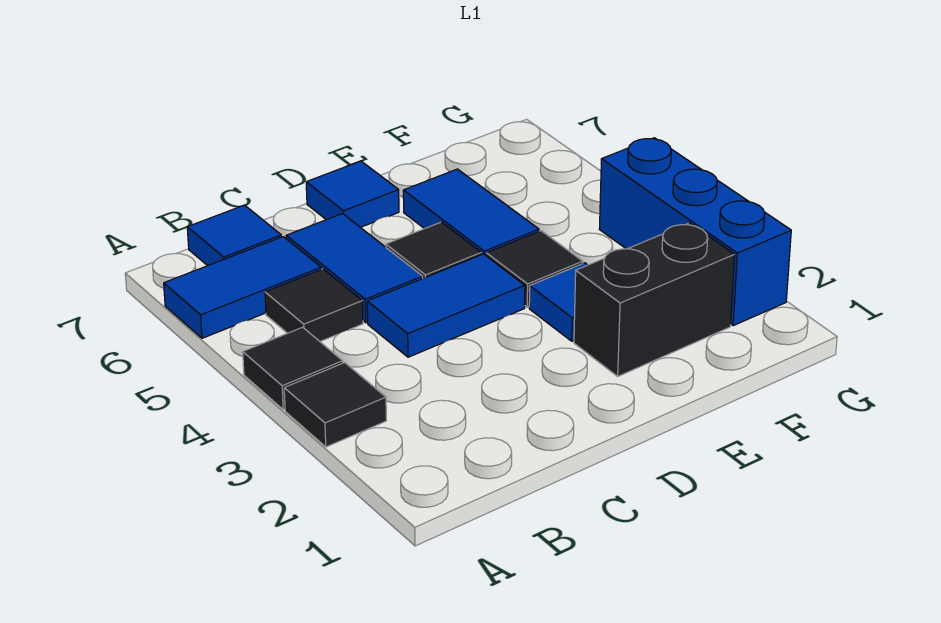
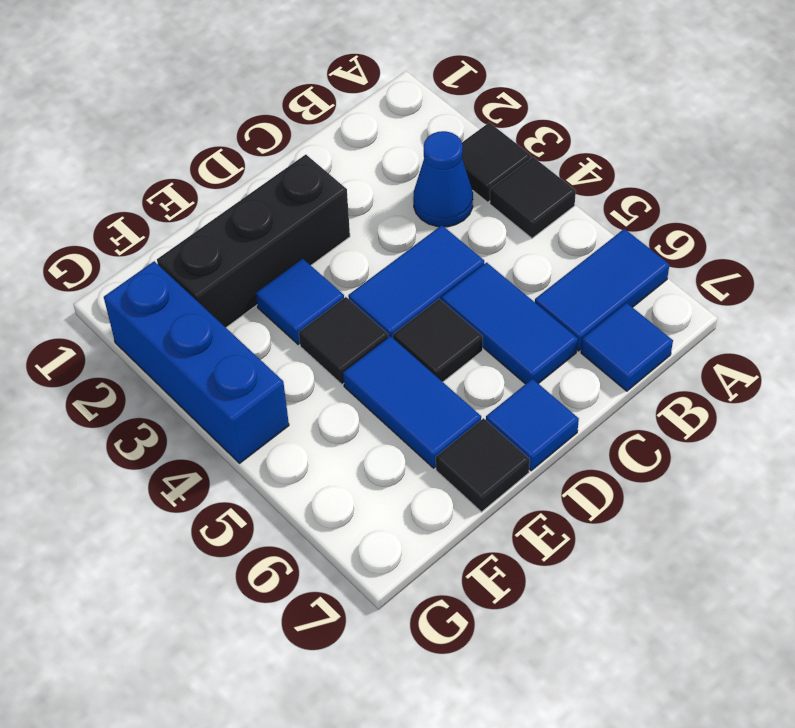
none -> blue 1x1 cone [413,131,473,227]
black 1x1 tile [265,269,363,341] -> black 1x1 tile moved to [436,418,530,512]
black 1x2 brick [574,223,735,376] -> black 1x3 brick [157,154,350,327]

